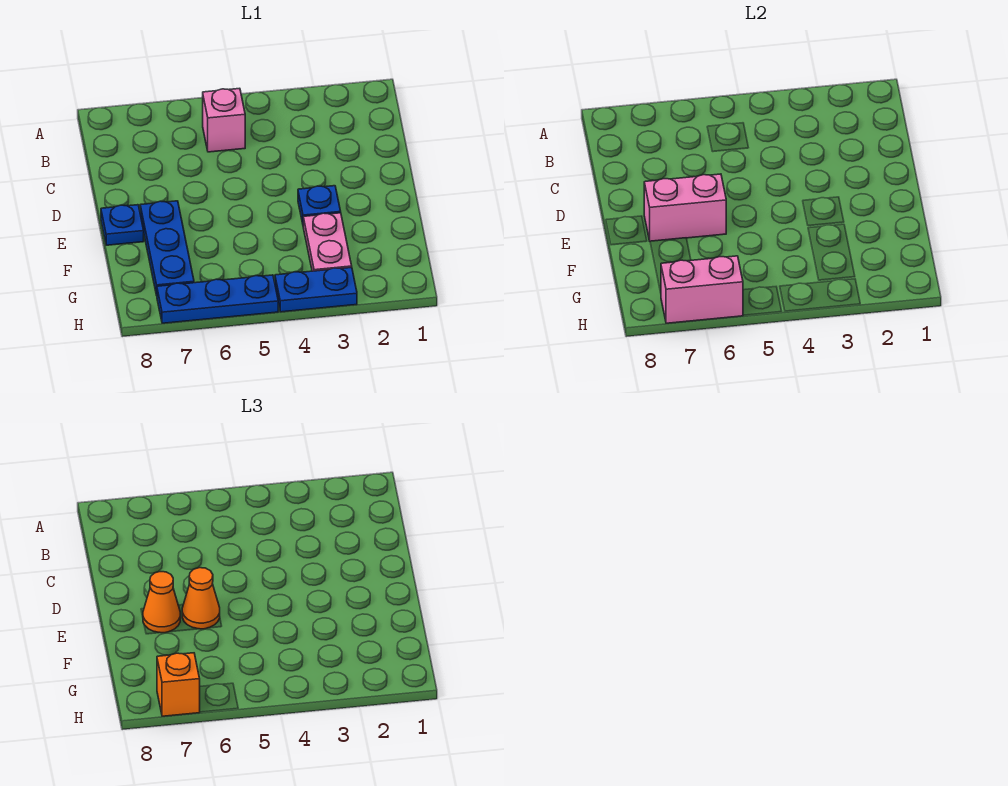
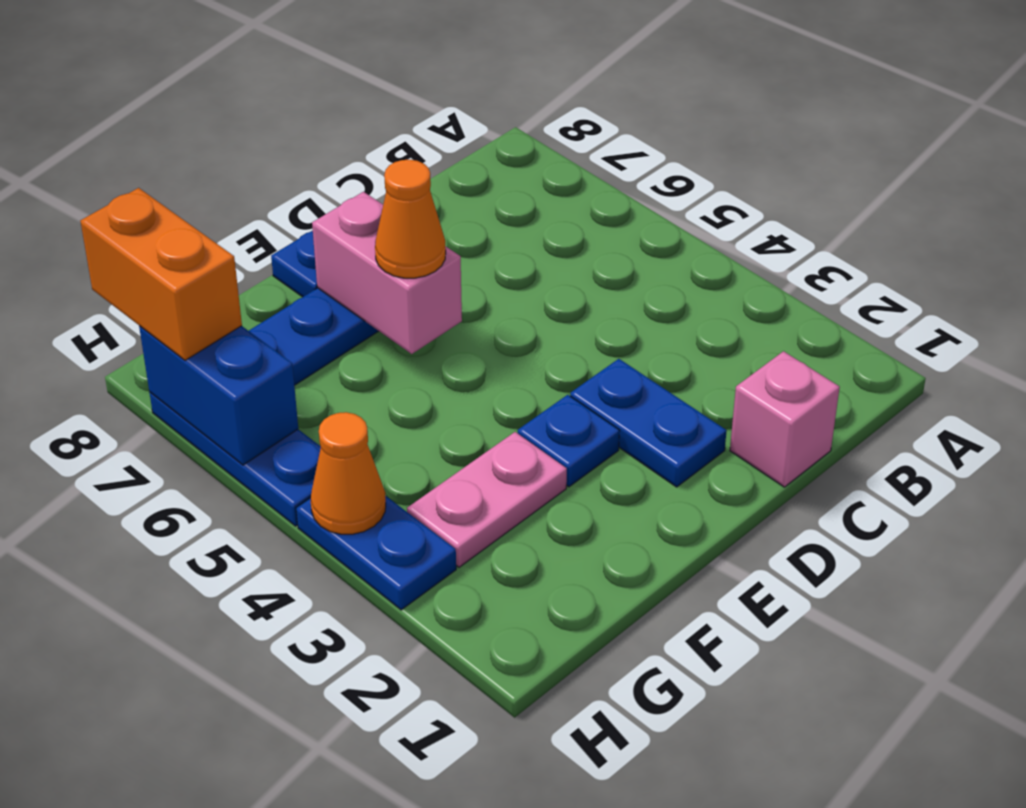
pink 1x1 brick [203,88,245,152] -> pink 1x1 brick moved to [730,351,840,487]
none -> blue 1x2 plate [570,359,727,487]
orange 1x1 cone [143,572,180,633] -> orange 1x1 cone moved to [311,412,386,534]
pink 1x2 brick [661,256,743,323] -> blue 1x2 brick [139,326,298,465]
orange 1x1 brick [157,653,200,716] -> orange 1x2 brick [80,188,242,360]

